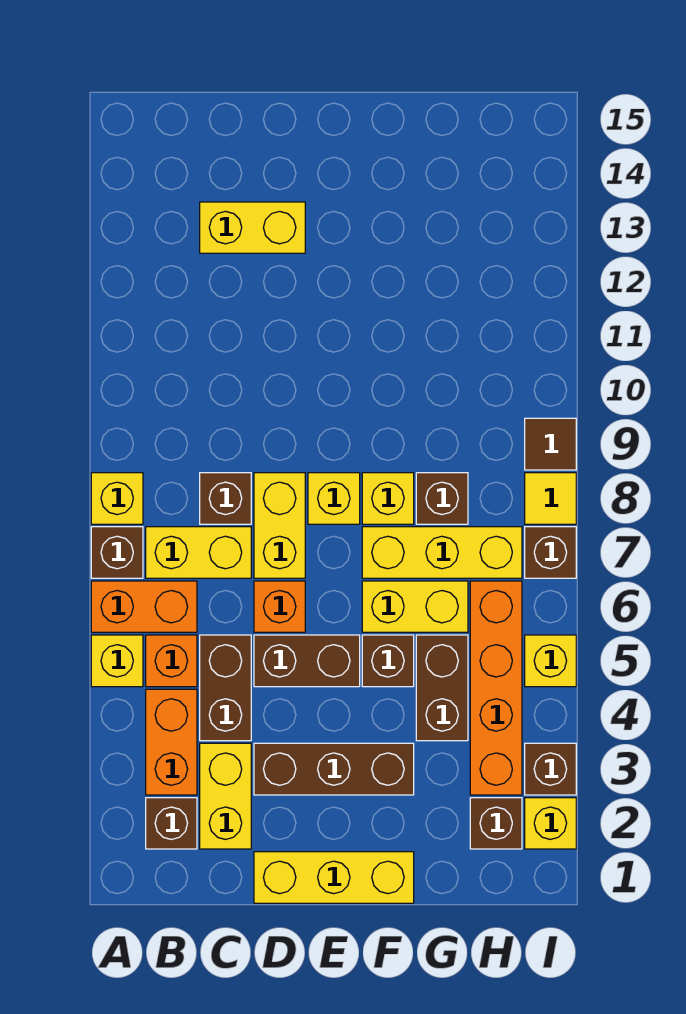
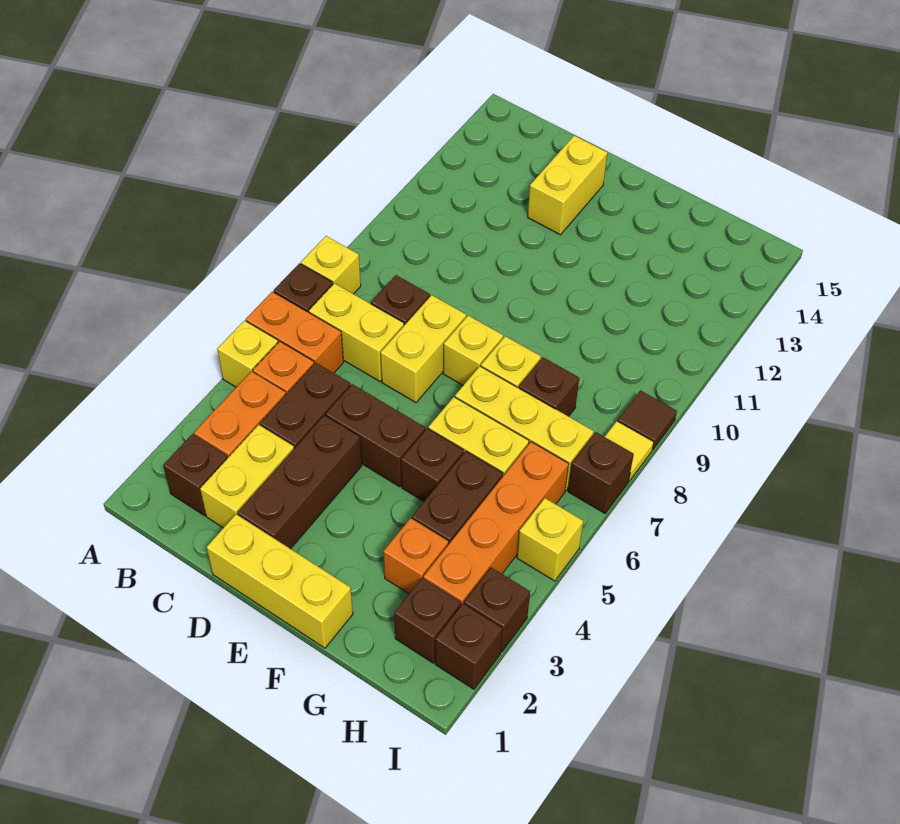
yellow 1x2 brick [200,202,305,253] -> yellow 1x2 brick turned to [528,136,607,235]
brown 1x3 brick [254,743,414,795] -> brown 1x3 brick turned to [238,415,362,549]
orange 1x1 brick [254,581,305,632] -> orange 1x1 brick moved to [383,518,448,594]
yellow 1x1 brick [525,798,576,849] -> brown 1x1 brick [435,604,502,689]

